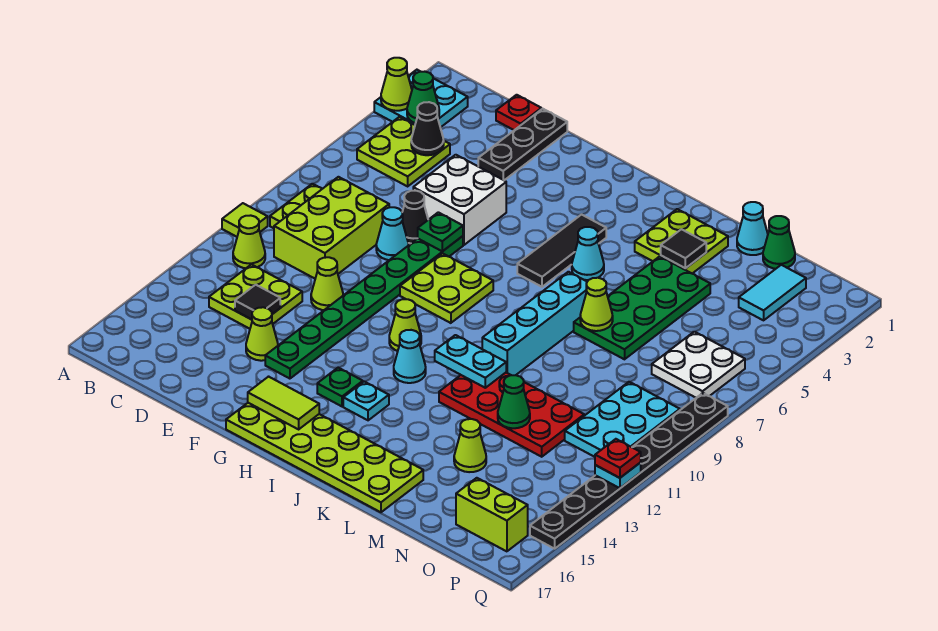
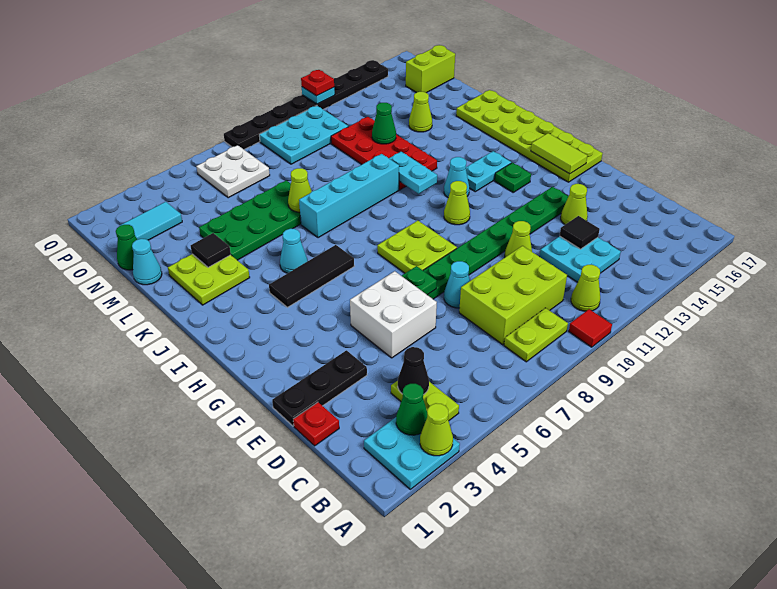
lime 1x1 tile [222,203,268,237] -> red 1x1 tile [569,309,612,347]
lime 2x2 plate [357,117,450,186] -> lime 1x2 plate [391,381,459,420]
lime 2x2 plate [209,264,302,329] -> cyan 2x2 plate [540,236,621,282]
black 1x1 cone [402,191,428,243] -> none
cyan 1x1 plate [343,382,389,420] -> cyan 1x2 plate [466,151,511,192]
lime 1x2 brick [456,478,528,551] -> lime 1x2 brick turned to [406,45,455,93]

